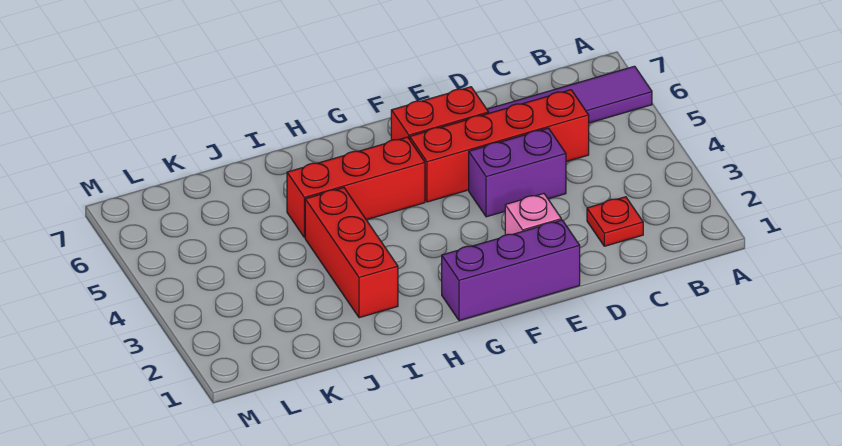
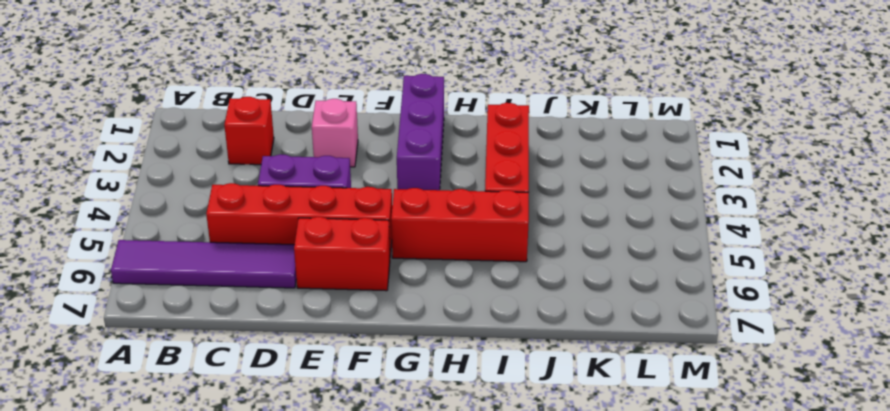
red 1x1 plate [587,197,643,246] -> red 1x1 brick [224,97,274,165]
purple 1x3 brick [442,220,580,321] -> purple 1x3 brick turned to [397,74,444,190]

